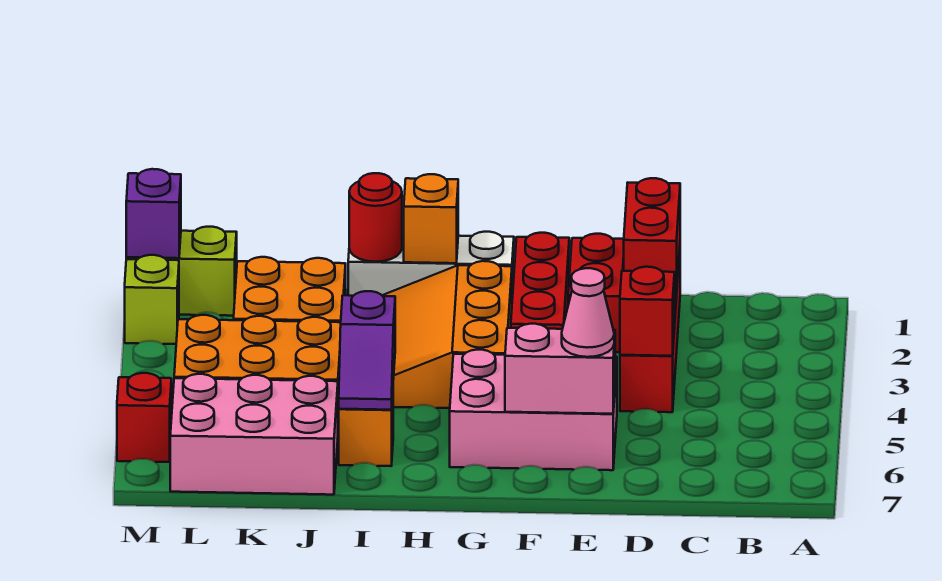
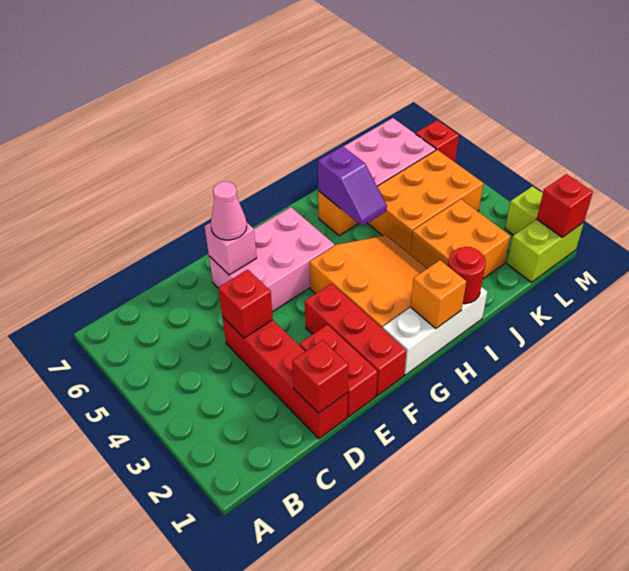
red 1x2 brick [624,178,680,297] -> red 1x1 brick [292,340,348,413]
pink 1x2 brick [505,324,615,414] -> pink 1x1 brick [205,222,257,275]
purple 1x2 slope [339,291,395,410] -> purple 1x2 slope turned to [318,146,387,226]
purple 1x1 brick [126,169,181,258] -> red 1x1 brick [537,174,593,237]

